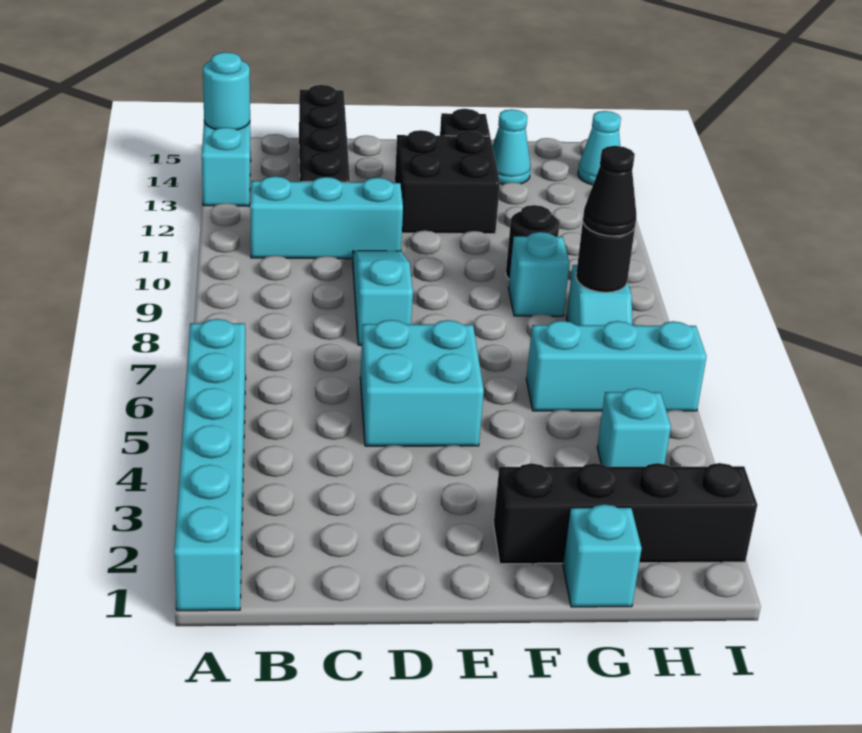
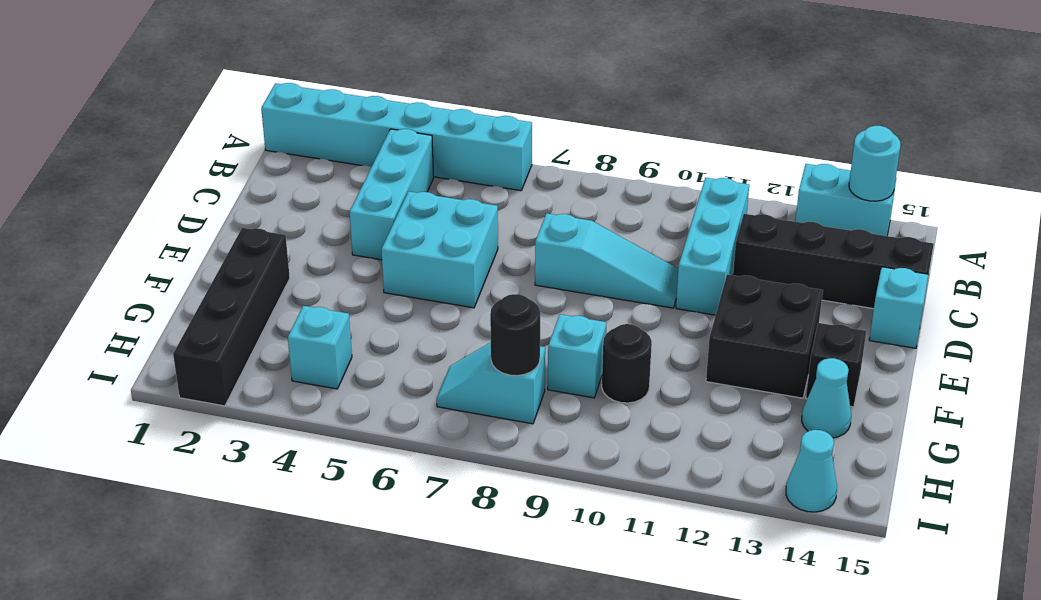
cyan 1x1 brick [563,504,642,607] -> cyan 1x1 brick moved to [869,267,929,348]
cyan 1x3 brick [526,321,707,411] -> cyan 1x3 brick moved to [350,129,434,260]
black 1x1 cone [583,146,636,236] -> none

